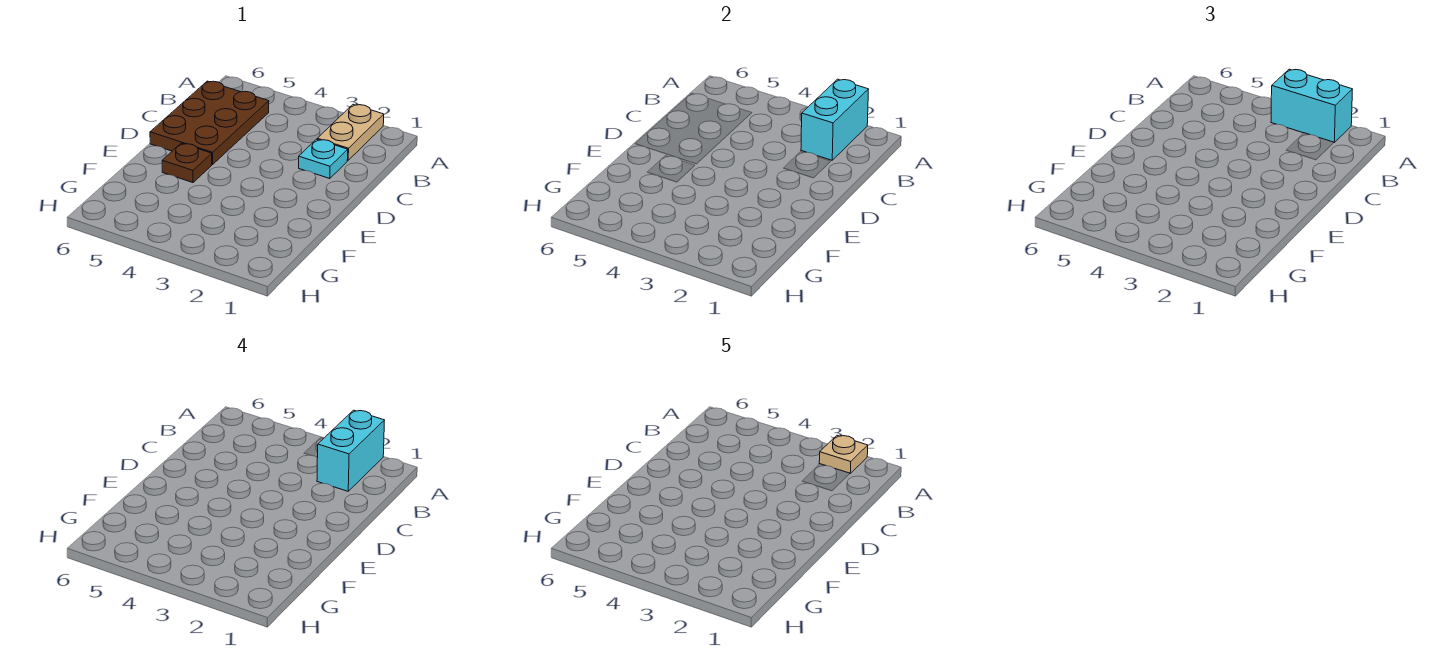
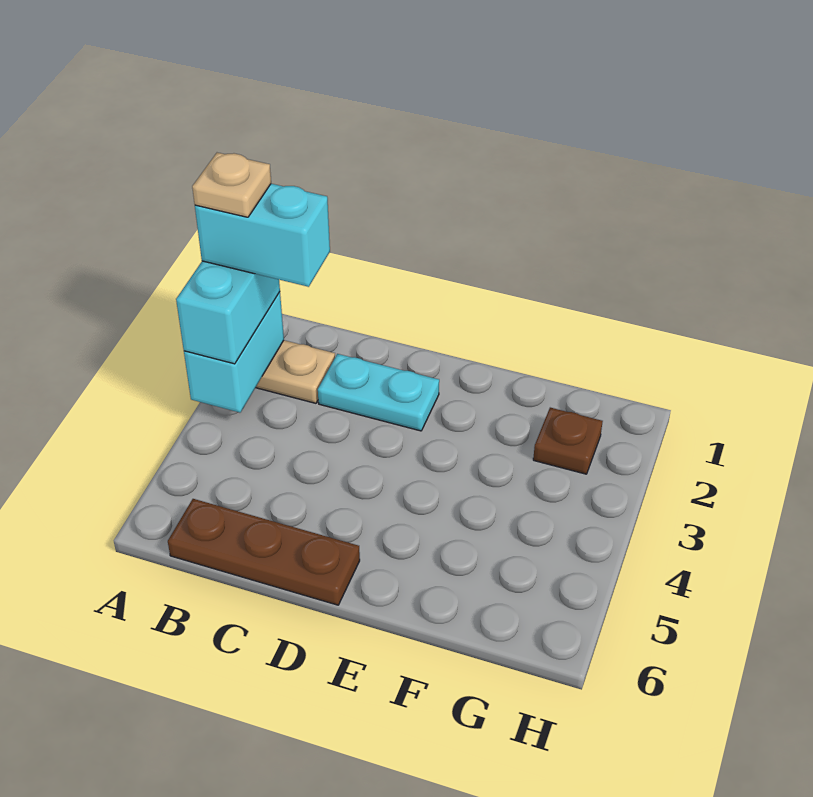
cyan 1x2 brick [801,79,869,160] -> cyan 1x2 brick turned to [184,292,284,413]
brown 2x3 plate [150,81,269,164] -> brown 1x3 plate [168,499,360,605]
cyan 1x1 plate [299,139,348,179] -> cyan 1x2 plate [318,354,439,431]
brown 1x1 plate [162,143,212,183] -> brown 1x1 plate moved to [533,408,603,474]

